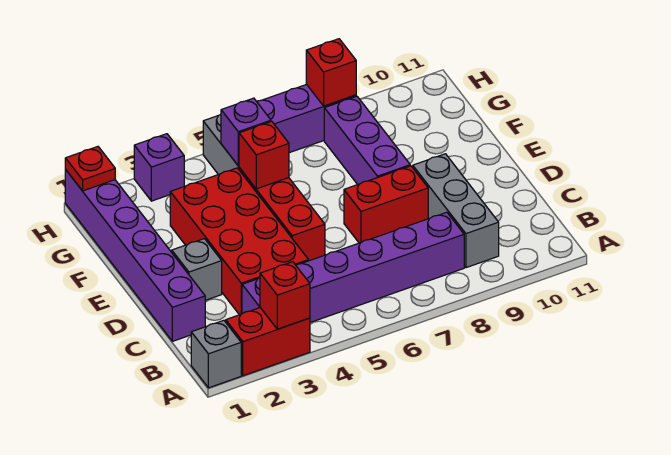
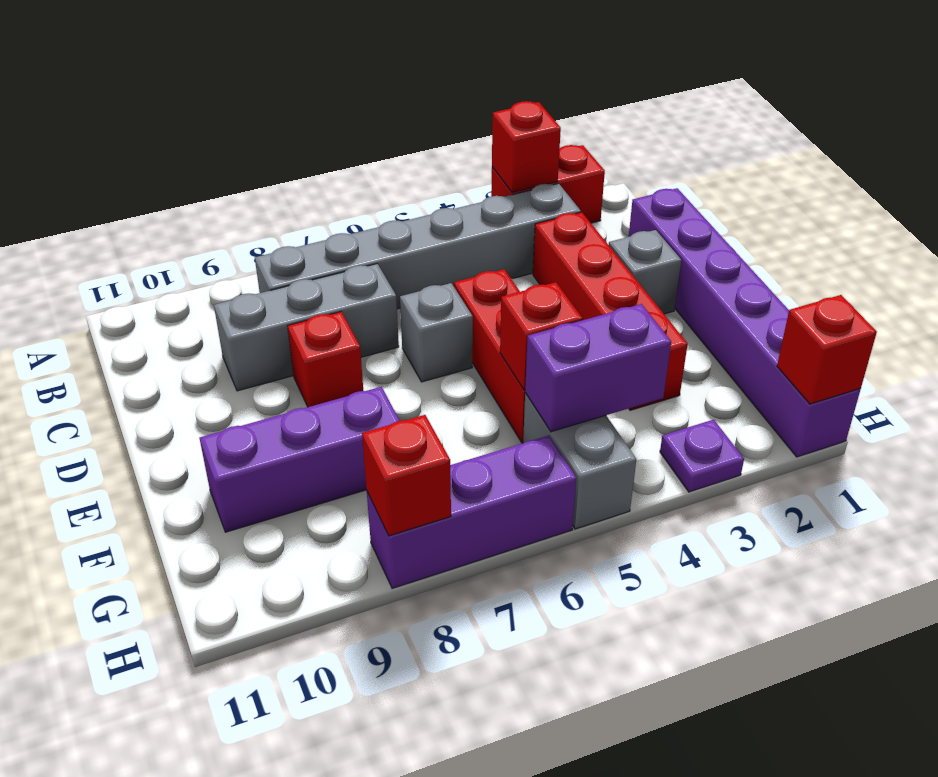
grey 1x1 brick [191,320,241,388] -> grey 1x1 brick moved to [400,283,473,382]
purple 1x6 brick [242,212,464,322] -> grey 1x6 brick [255,183,581,309]
grey 1x3 brick [413,154,499,268] -> grey 1x3 brick turned to [214,264,399,391]
red 2x4 brick [170,168,308,315] -> red 1x4 brick [533,212,688,410]
red 1x2 brick [344,166,428,243] -> red 1x1 brick [288,312,363,407]
purple 1x3 brick [324,96,410,184] -> purple 1x3 brick turned to [200,387,400,532]
purple 1x1 brick [221,98,271,166] -> purple 1x2 brick [525,304,671,432]
red 1x1 plate [65,147,115,191] -> red 1x1 brick [777,295,877,404]
purple 1x1 brick [134,134,184,201] -> purple 1x1 plate [660,420,744,492]

